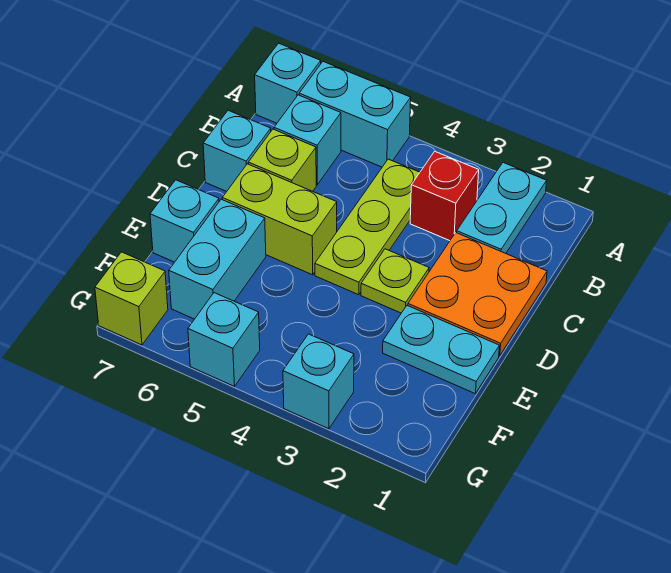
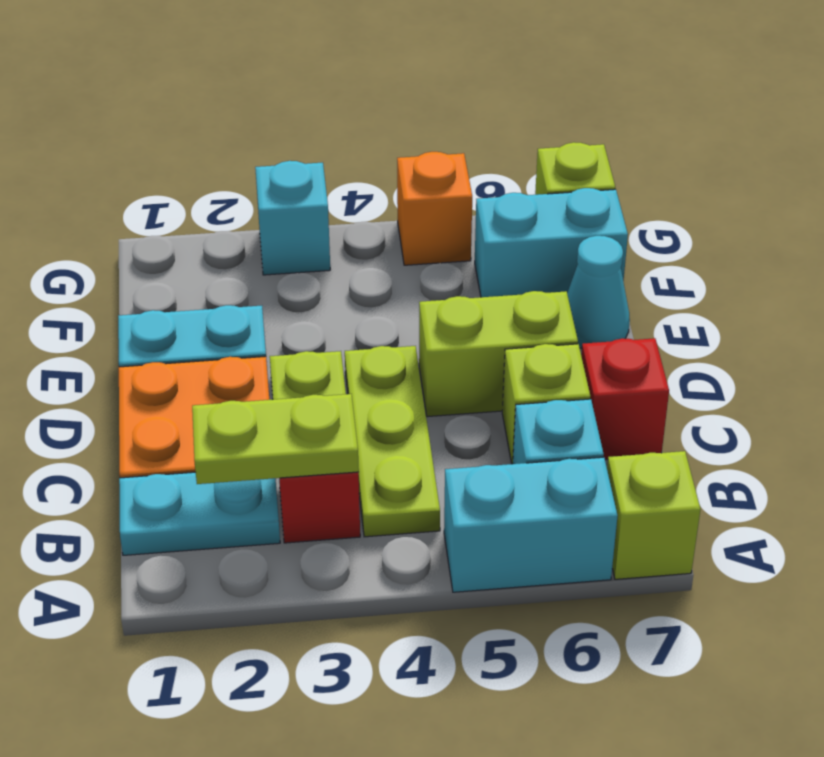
cyan 1x2 plate [457,163,547,253] -> cyan 1x2 plate turned to [119,472,280,555]
cyan 1x1 brick [255,43,321,123] -> lime 1x1 brick [607,451,701,579]
none -> lime 1x2 plate [192,394,359,484]
cyan 1x1 brick [203,110,271,192] -> red 1x1 brick [581,338,669,459]
cyan 1x2 brick [169,199,266,319] -> cyan 1x2 brick turned to [475,188,628,297]
cyan 1x1 brick [150,180,219,262] -> cyan 1x1 cone [567,236,630,348]
cyan 1x1 brick [188,293,260,386] -> orange 1x1 brick [397,152,472,265]

